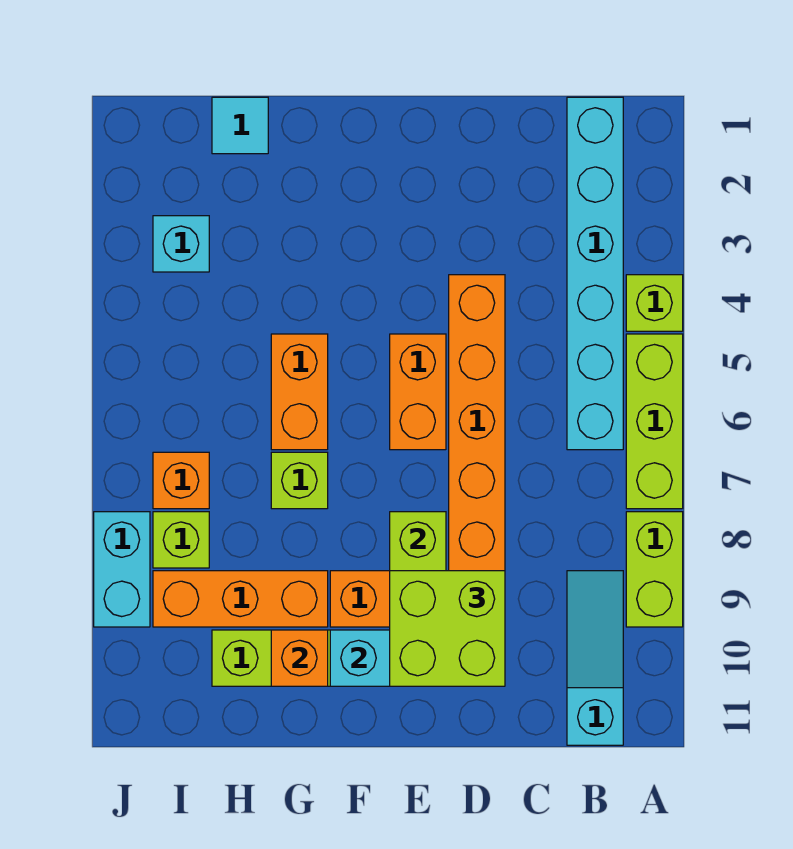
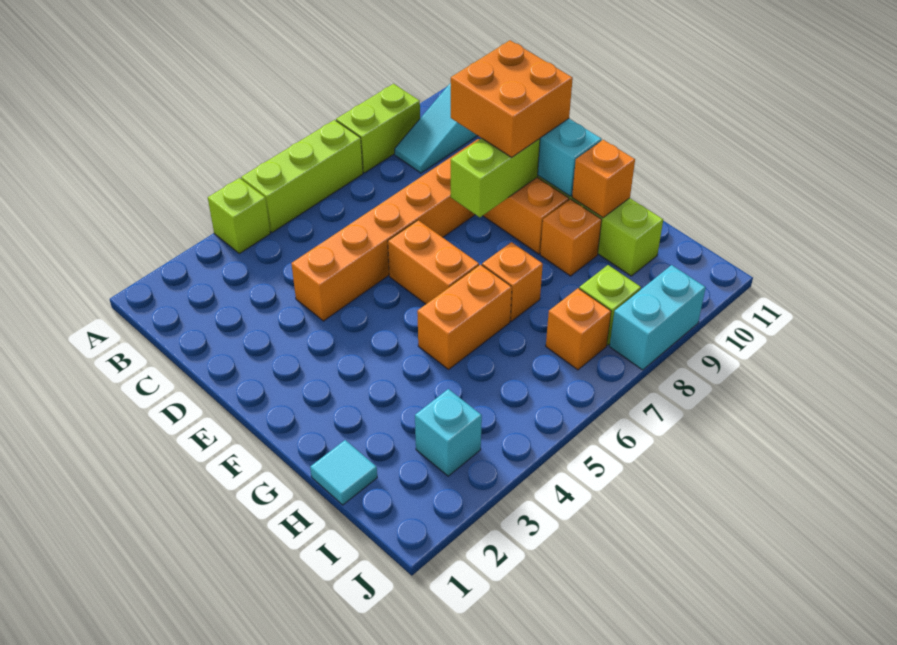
cyan 1x6 brick [567,97,623,450] -> none
lime 2x2 brick [390,571,505,686] -> orange 2x2 brick [450,40,573,157]
orange 1x2 brick [390,334,446,450] -> orange 1x2 brick turned to [388,220,479,304]
lime 1x1 brick [271,452,328,509] -> orange 1x1 brick [482,242,543,321]
orange 1x3 brick [153,571,328,627] -> orange 1x1 brick [540,199,602,276]

